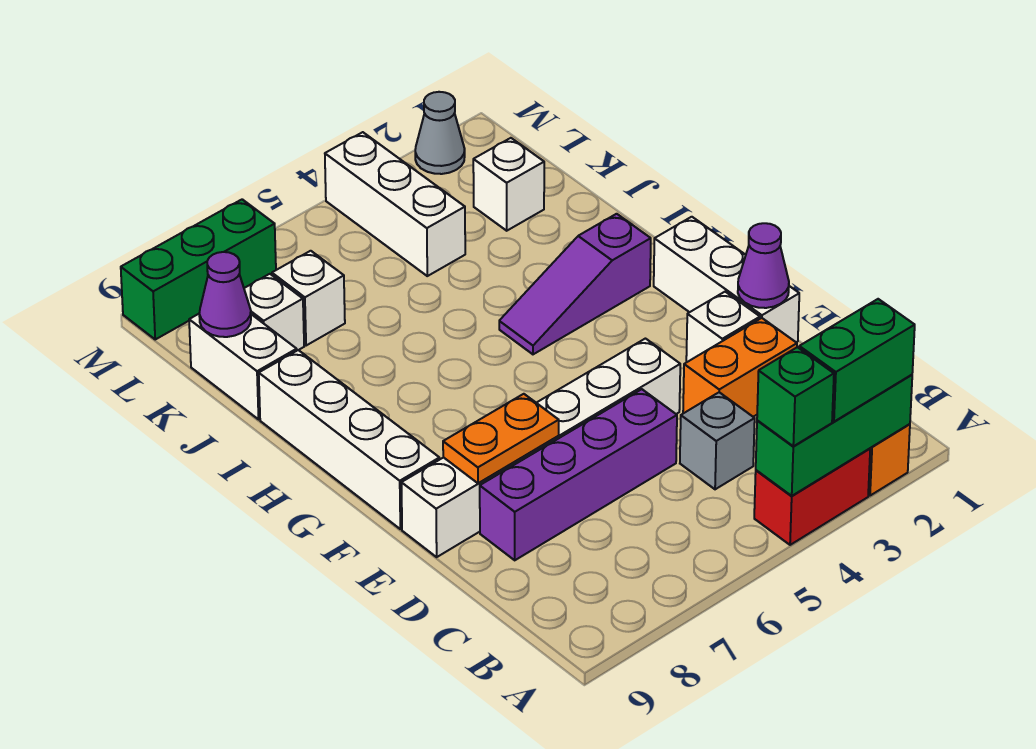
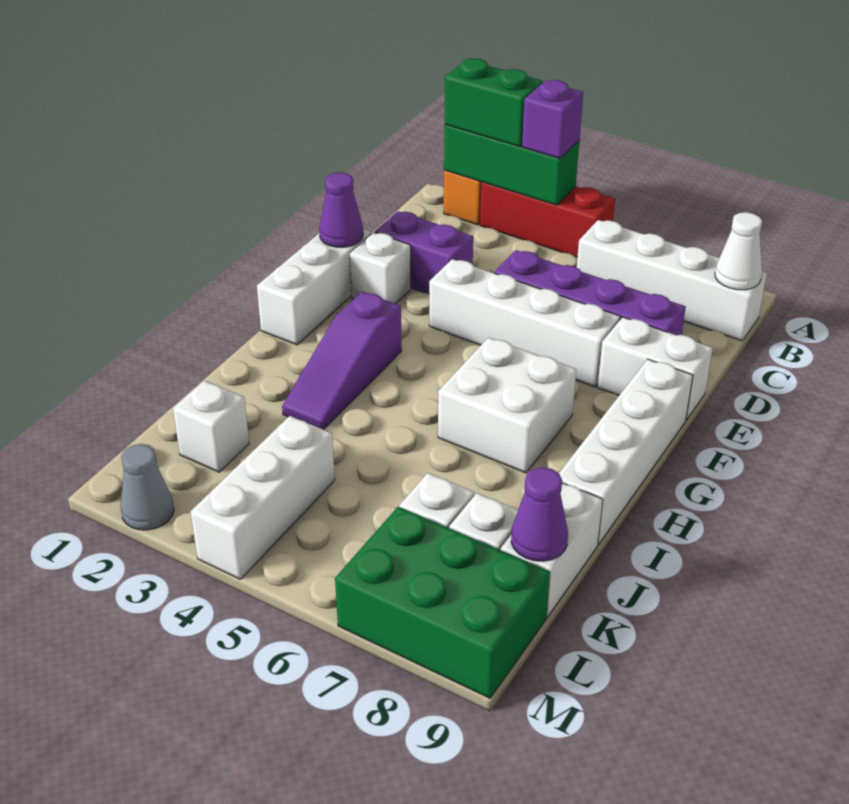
red 1x2 brick [754,449,870,545] -> red 1x3 brick [480,182,615,257]
green 1x1 brick [757,347,834,446] -> purple 1x1 brick [522,80,583,158]
none -> white 1x4 brick [577,220,767,341]
none -> white 1x1 cone [715,212,762,290]
grey 1x1 brick [680,392,755,489] -> none
orange 1x2 brick [683,318,797,417] -> purple 1x2 brick [375,211,473,294]
orange 1x2 plate [443,394,559,483] -> none
none -> white 2x2 brick [438,337,576,473]
purple 1x3 slope [499,214,651,354] -> purple 1x3 slope turned to [282,292,402,430]
green 1x3 brick [121,199,276,339] -> green 2x3 brick [335,507,550,698]

